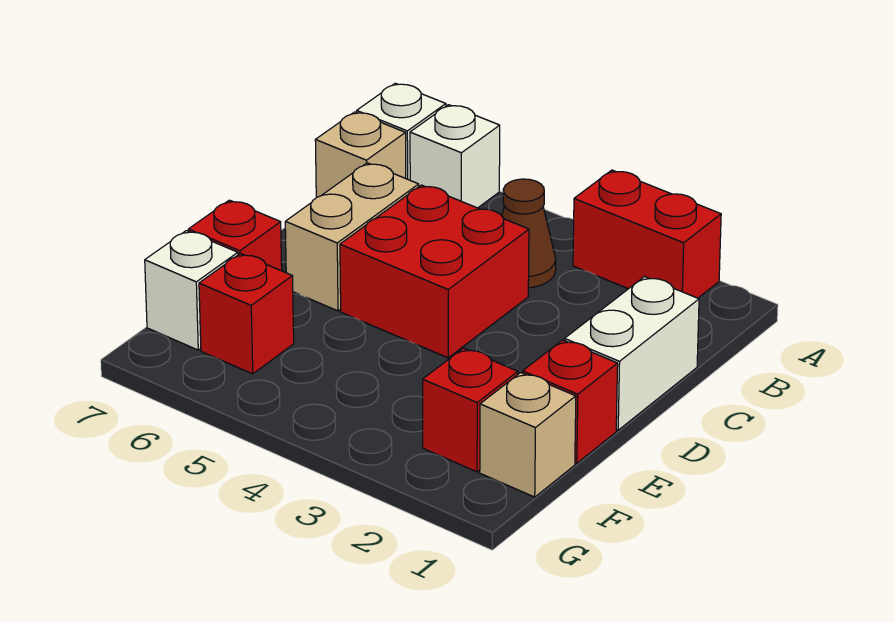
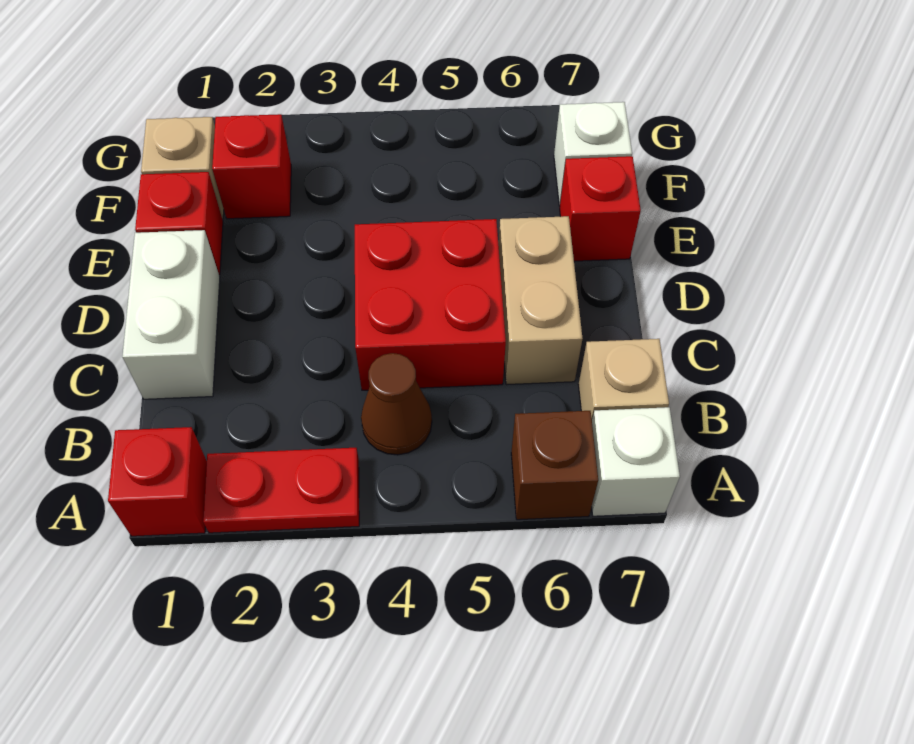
red 1x2 brick [573,170,721,298] -> red 1x2 plate [203,448,359,533]
white 1x1 brick [410,105,500,208] -> brown 1x1 brick [511,411,598,520]
red 1x1 brick [199,254,294,374] -> red 1x1 brick moved to [108,427,207,536]

